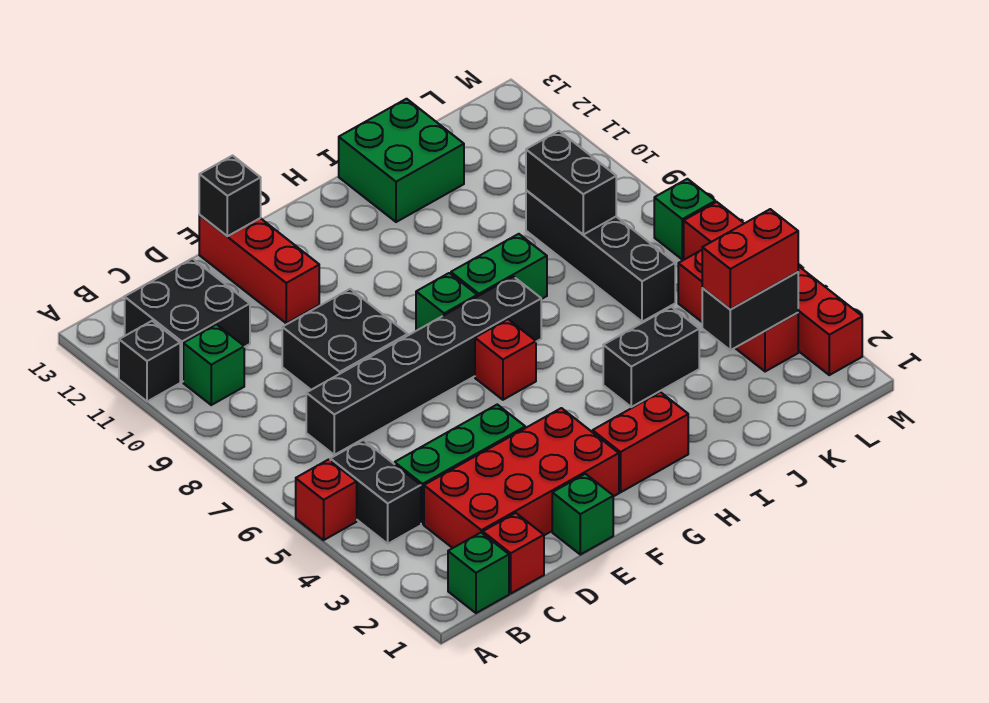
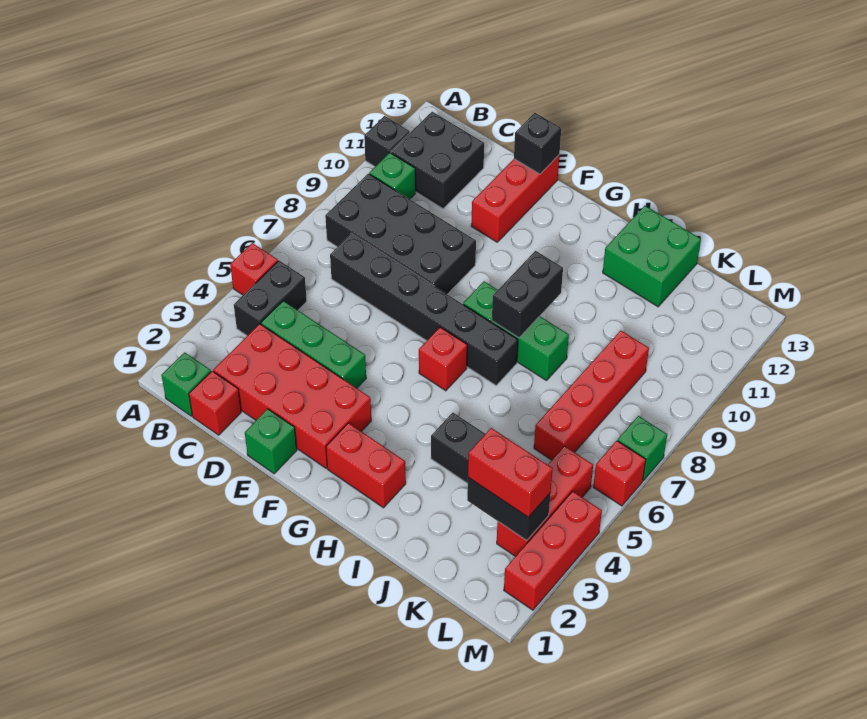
black 2x2 brick [282,289,408,390] -> black 2x4 brick [325,174,476,294]
black 1x4 brick [526,190,675,322] -> red 1x4 brick [534,331,649,460]
black 1x2 brick [526,131,616,235] -> black 1x2 brick moved to [492,251,563,338]

